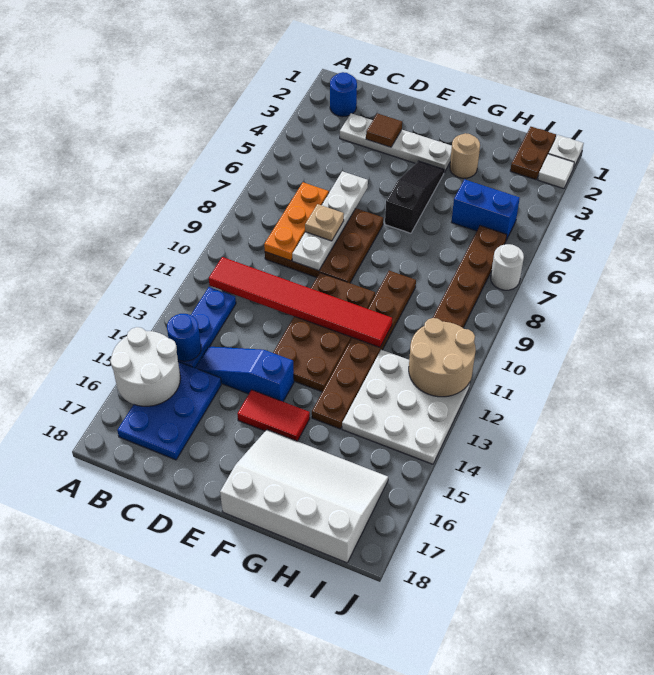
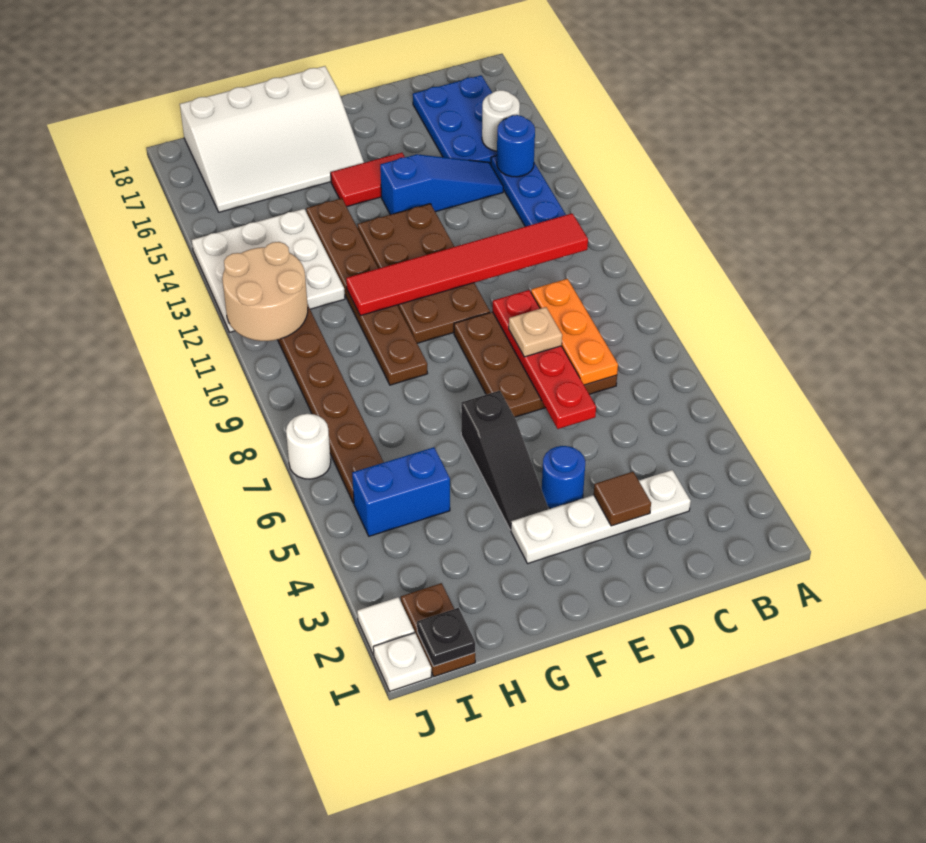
white 2x2 round brick [110,327,180,406] -> white 1x1 round brick [482,90,520,151]
blue 1x1 round brick [330,72,357,117] -> blue 1x1 round brick moved to [542,446,585,509]
white 1x4 plate [292,171,368,271] -> red 1x4 plate [493,290,596,429]
tan 1x1 round brick [450,133,480,178] -> none
none -> black 1x1 plate [417,608,475,666]

